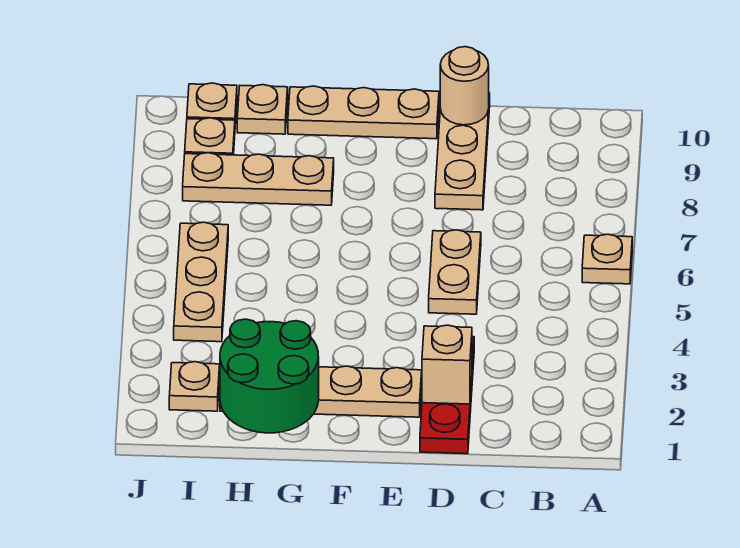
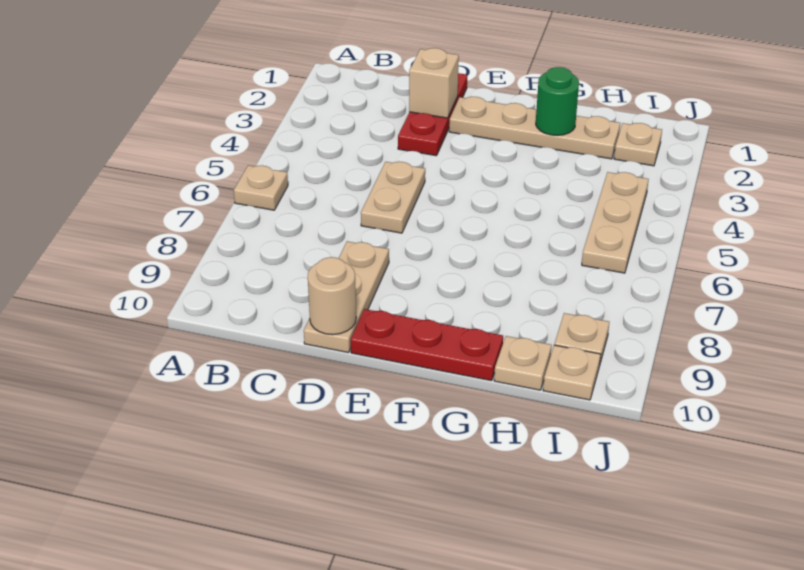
tan 1x3 plate [288,86,439,139] -> red 1x3 plate [351,309,503,381]
green 2x2 round brick [220,319,319,433] -> green 1x1 round brick [536,67,579,136]
tan 1x3 plate [183,153,334,205] -> none

